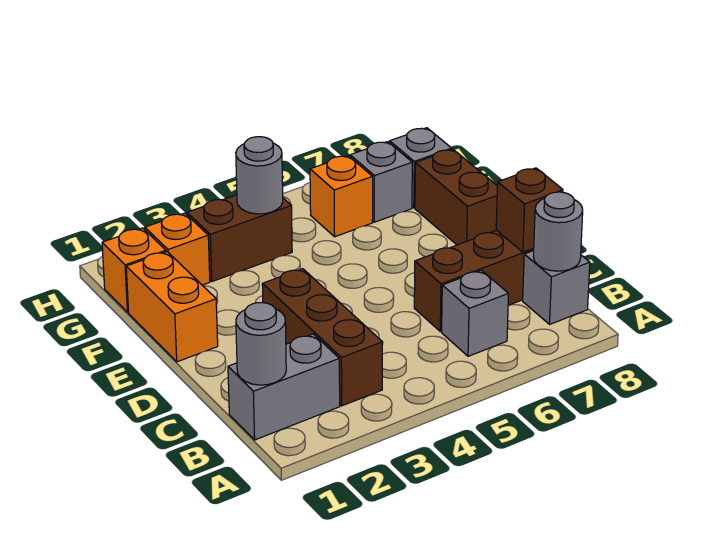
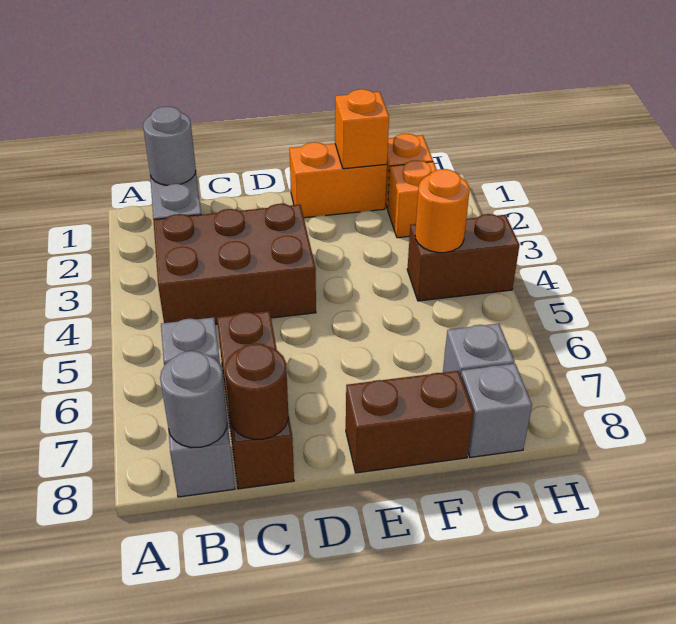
brown 1x3 brick [262,269,383,406] -> brown 2x3 brick [153,204,316,324]
brown 1x1 brick [496,168,563,252] -> brown 1x1 round brick [225,343,288,439]
brown 1x2 brick [187,195,292,281] -> brown 1x2 brick turned to [407,214,520,301]
grey 1x1 round brick [236,137,283,214] -> orange 1x1 round brick [415,169,469,253]
orange 1x1 brick [310,156,373,237] -> orange 1x1 brick moved to [335,89,389,169]

